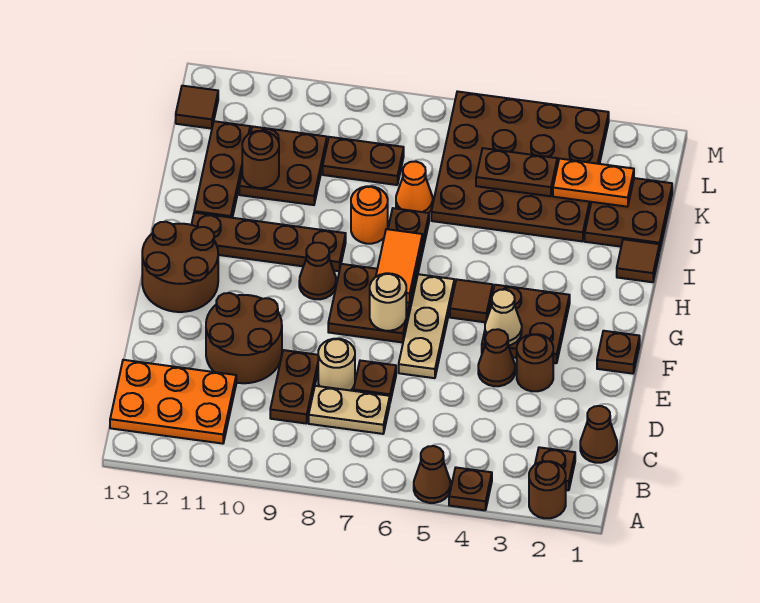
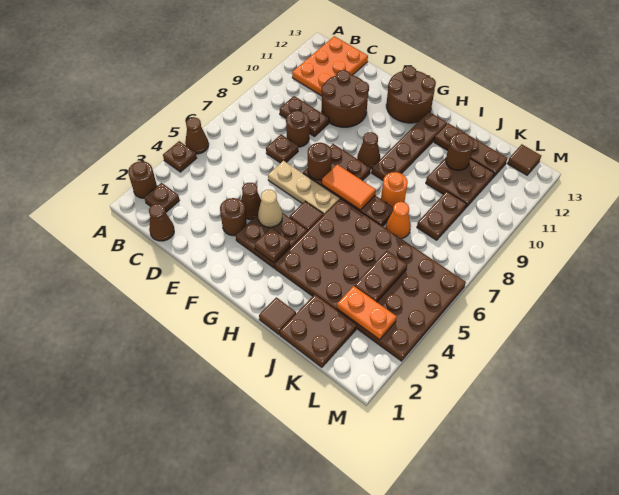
tan 1x2 plate [309,386,390,434] -> none
tan 1x1 round brick [318,339,355,391] -> brown 1x1 round brick [286,111,309,147]
brown 1x1 plate [597,331,640,374] -> brown 1x1 plate moved to [254,228,290,263]
tan 1x1 round brick [370,273,406,331] -> brown 1x1 round brick [308,143,332,180]
brown 4x4 plate [431,91,609,241] -> brown 4x6 plate [275,199,466,361]
orange 1x2 plate [553,158,634,207] -> orange 1x2 plate turned to [337,286,397,340]

